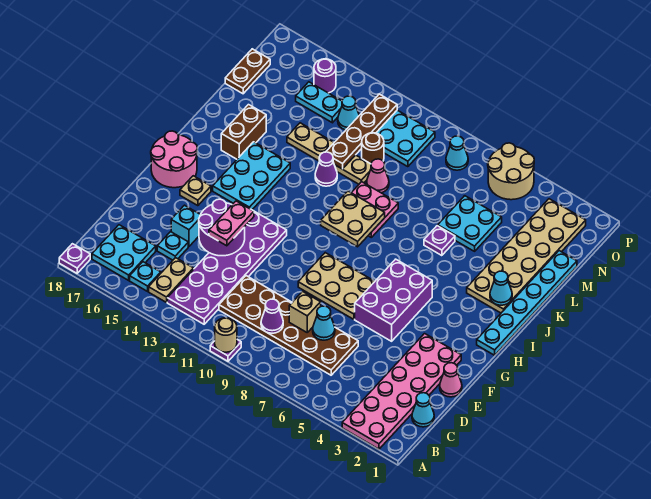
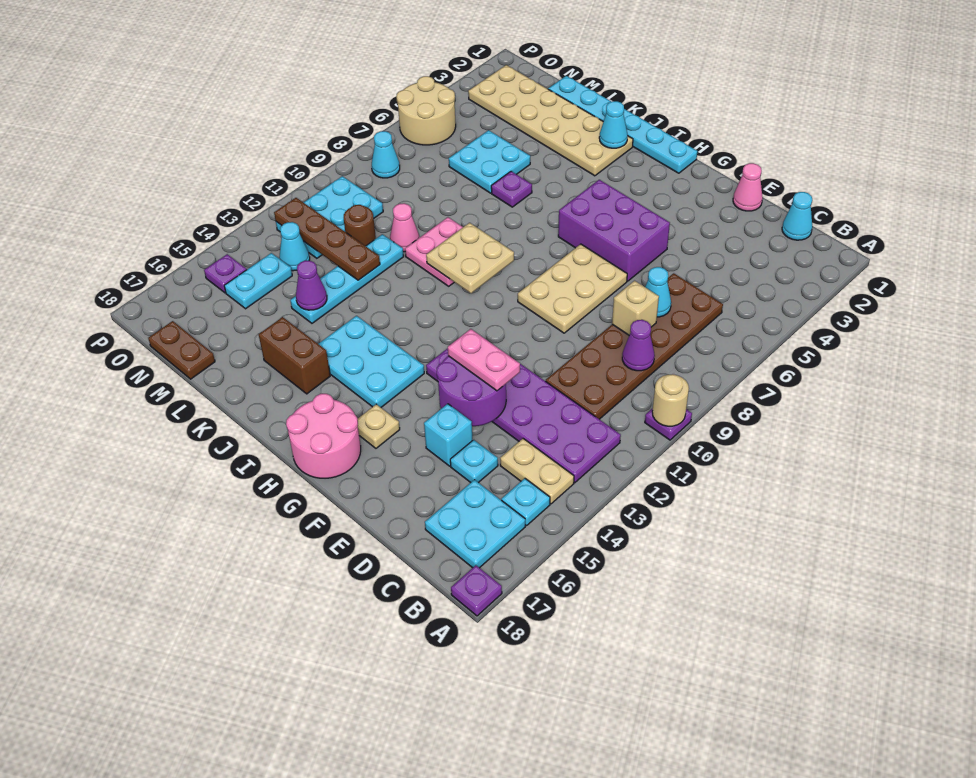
pink 2x6 plate [342,334,461,449] -> none
purple 1x1 cone [315,152,337,186] -> purple 1x1 cone moved to [296,261,327,310]
tan 1x4 plate [287,123,371,184] -> cyan 1x4 plate [290,234,404,323]
purple 1x1 round brick [314,59,336,93] -> purple 1x1 plate [204,254,247,293]

